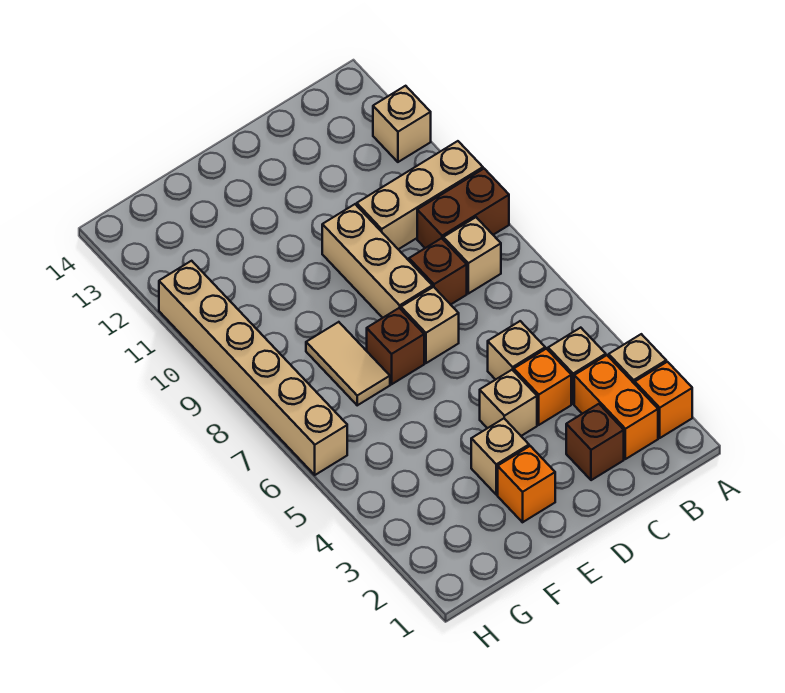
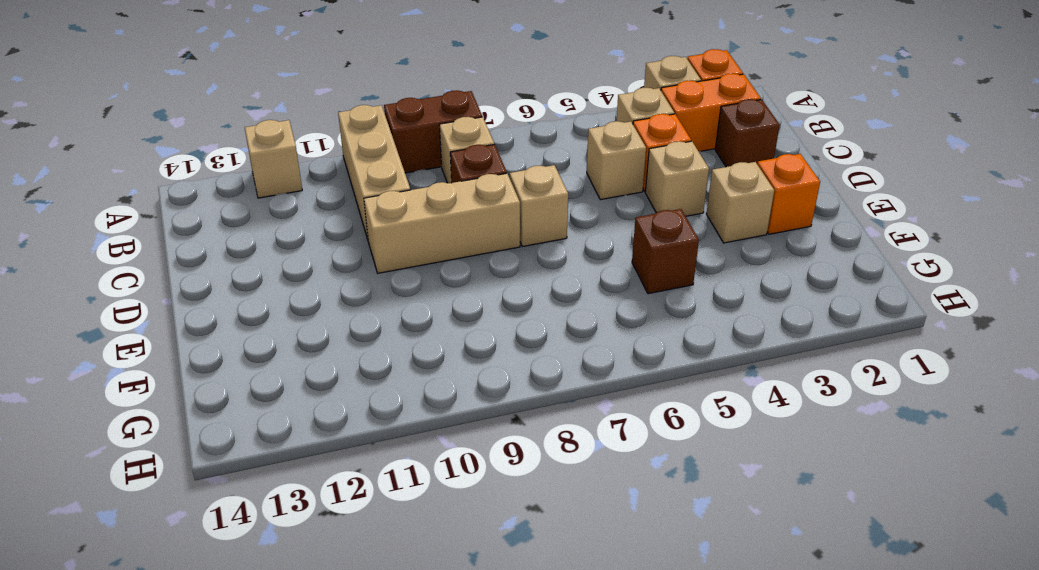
brown 1x2 brick [417,169,509,248] -> brown 1x2 brick turned to [384,90,482,173]
brown 1x1 brick [367,308,424,384] -> brown 1x1 brick moved to [632,209,699,294]
tan 1x2 tile [306,322,390,405] -> none
tan 1x6 brick [159,261,347,475] -> none

